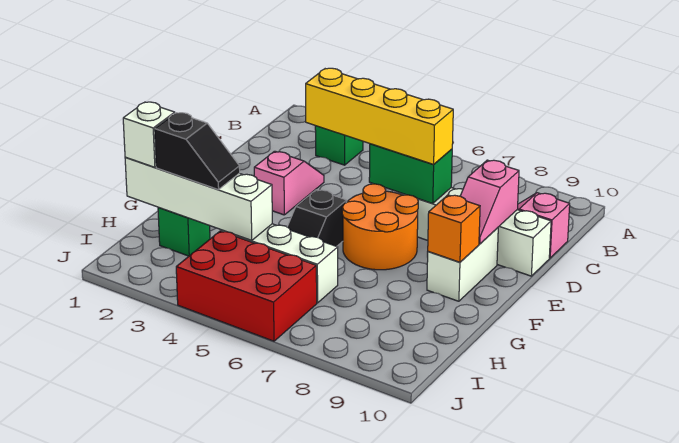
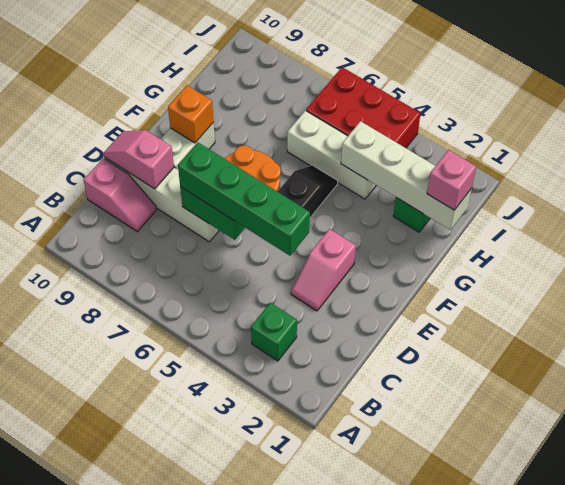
yellow 1x4 brick [306,68,453,165] -> green 1x4 brick [178,143,310,256]
pink 1x2 slope [460,160,519,244] -> pink 1x2 slope turned to [104,130,174,189]
white 1x1 brick [123,102,175,167] -> pink 1x1 brick [427,150,476,210]
black 1x2 slope [155,113,240,190] -> none

